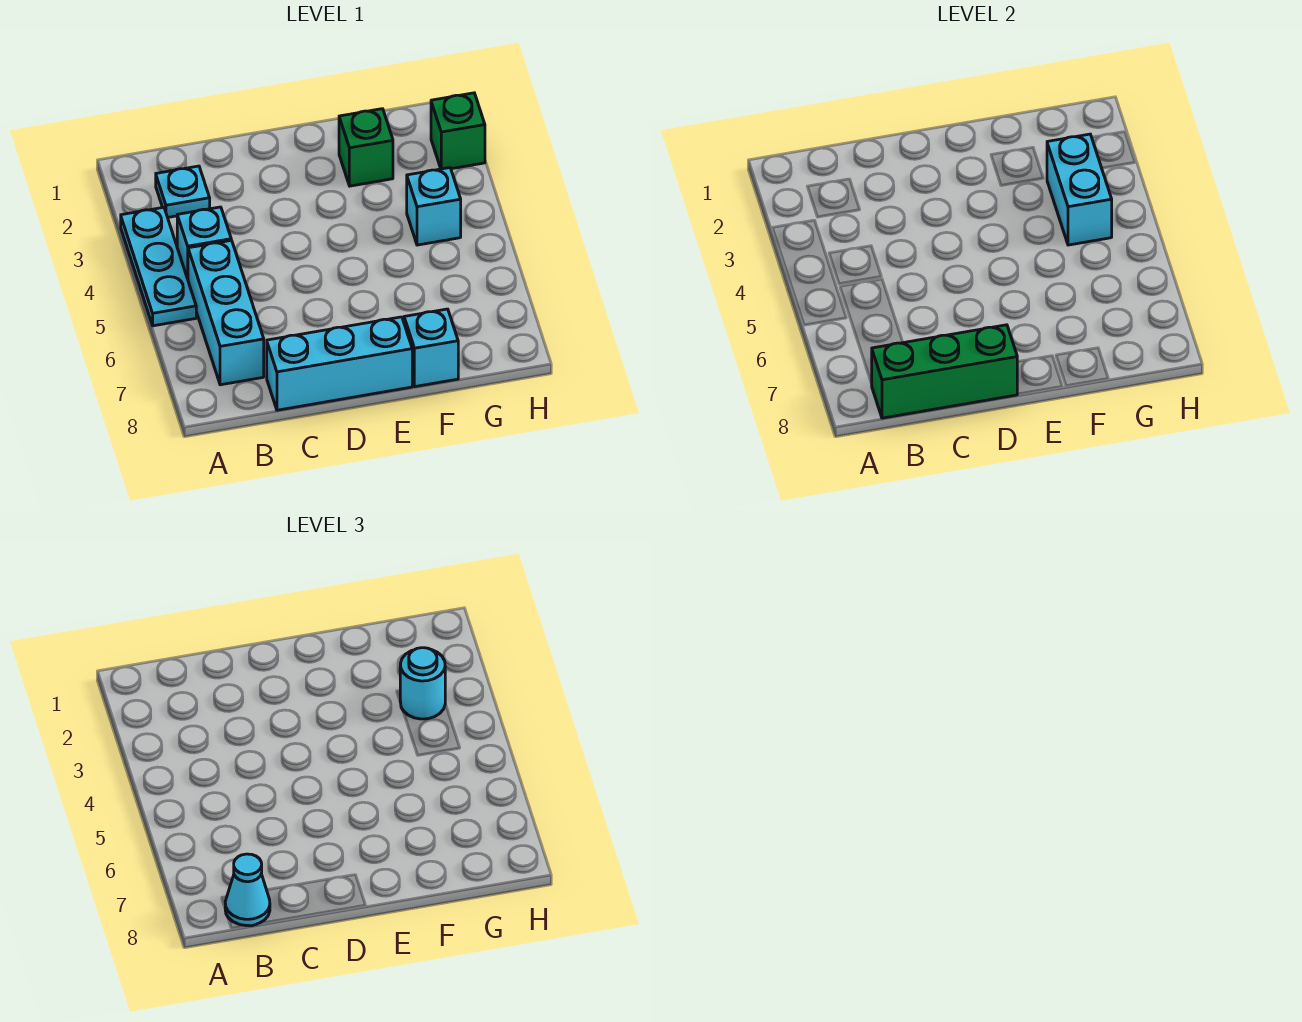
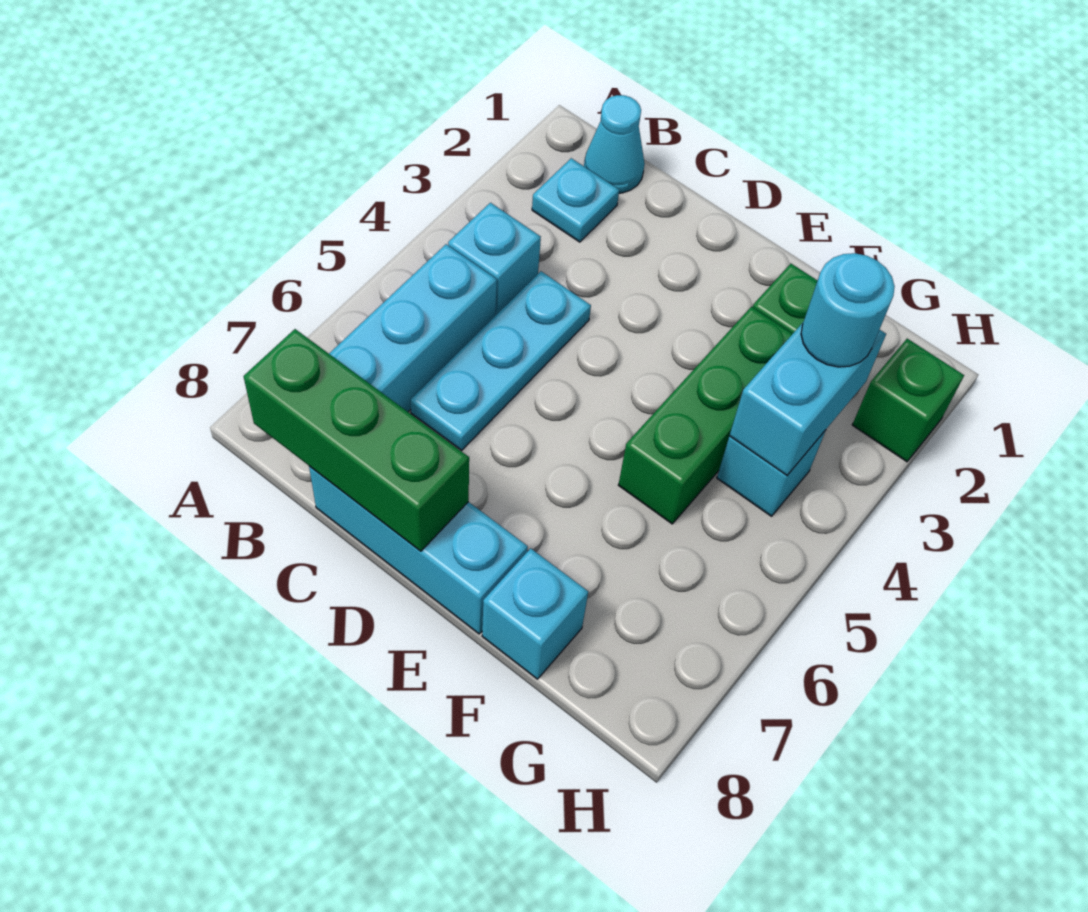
cyan 1x3 plate [121,207,196,326] -> cyan 1x3 plate moved to [411,271,591,450]
cyan 1x1 cone [225,854,270,926] -> cyan 1x1 cone moved to [584,95,645,193]
none -> green 1x3 brick [619,306,792,524]

